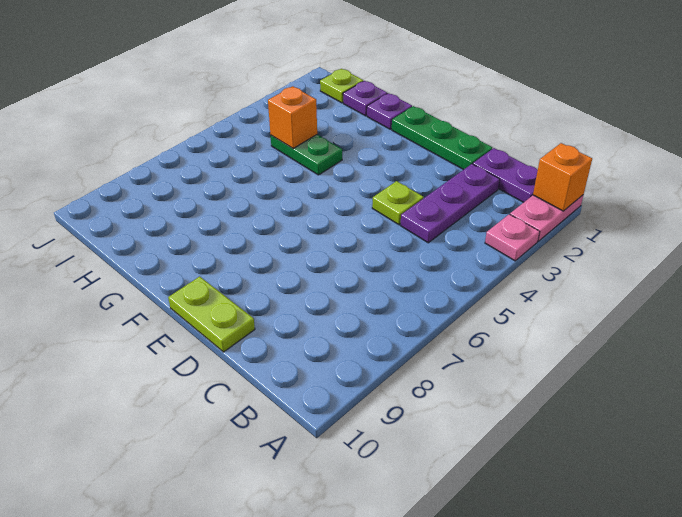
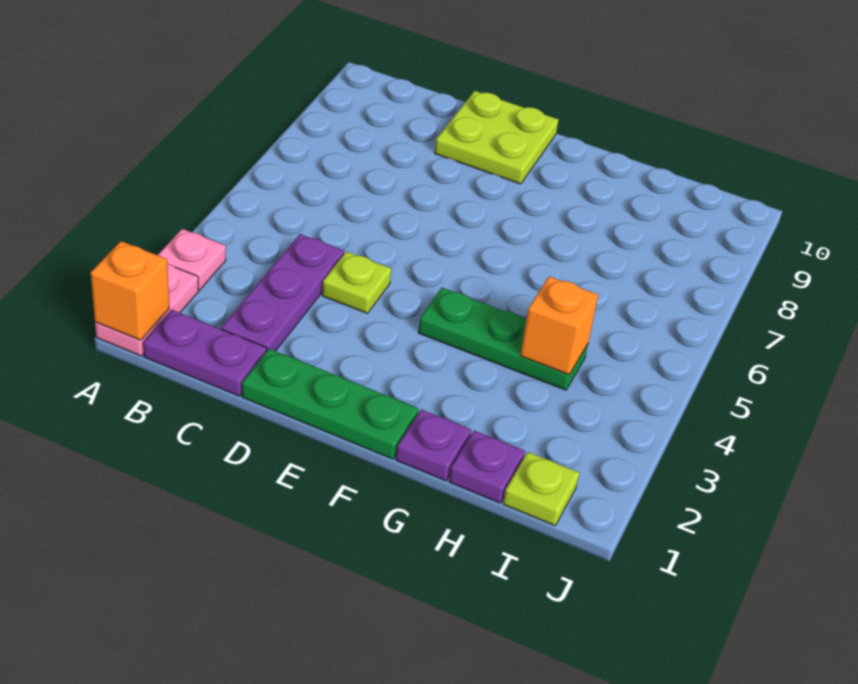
lime 1x2 plate [168,276,255,352] -> lime 2x2 plate [435,91,558,184]
green 1x2 plate [271,135,342,175] -> green 1x3 plate [418,288,588,390]

